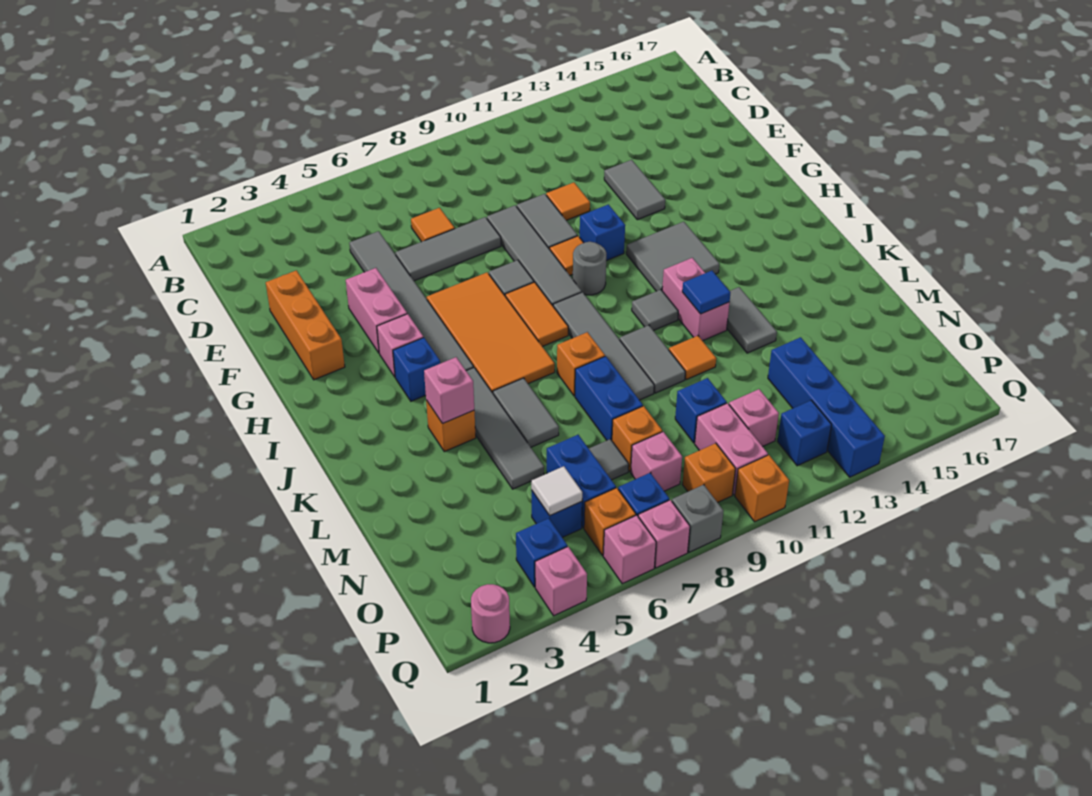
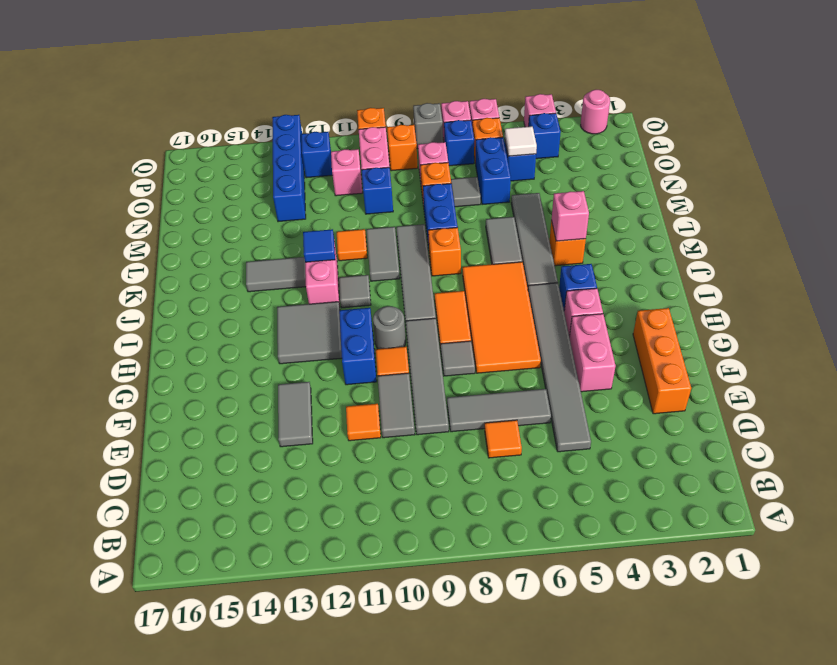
blue 1x1 brick [580,205,625,261] -> blue 1x2 brick [339,308,377,385]
grey 1x2 tile [727,287,777,353] -> grey 1x2 tile turned to [246,257,306,292]

